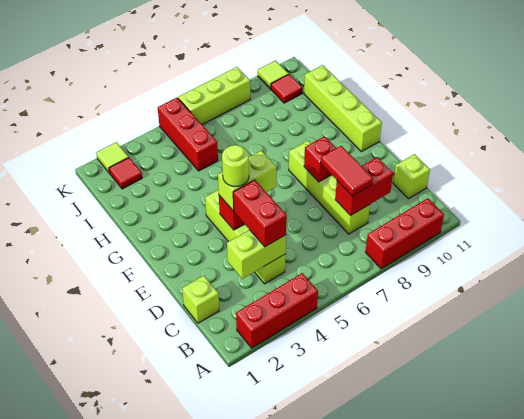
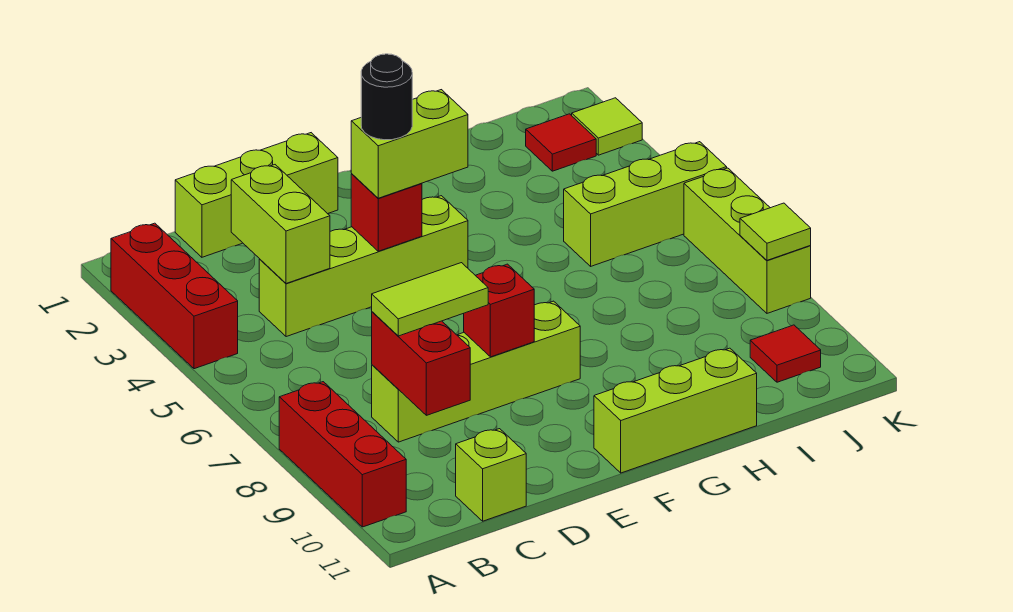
lime 1x1 brick [182,276,219,323] -> lime 1x3 brick [175,133,338,257]
red 1x2 brick [233,180,287,247] -> none
red 1x2 tile [321,146,373,196] -> lime 1x2 tile [372,263,488,336]
lime 1x2 brick [218,151,277,211] -> lime 1x2 brick turned to [351,90,468,198]
lime 1x1 round brick [222,145,249,187] -> black 1x1 round brick [361,54,412,140]
lime 1x4 brick [304,65,382,152] -> lime 1x3 brick [594,348,757,473]
red 1x3 brick [158,98,218,171] -> lime 1x3 brick [564,142,727,266]
lime 1x1 tile [258,61,289,89] -> lime 1x1 tile moved to [740,203,811,260]

